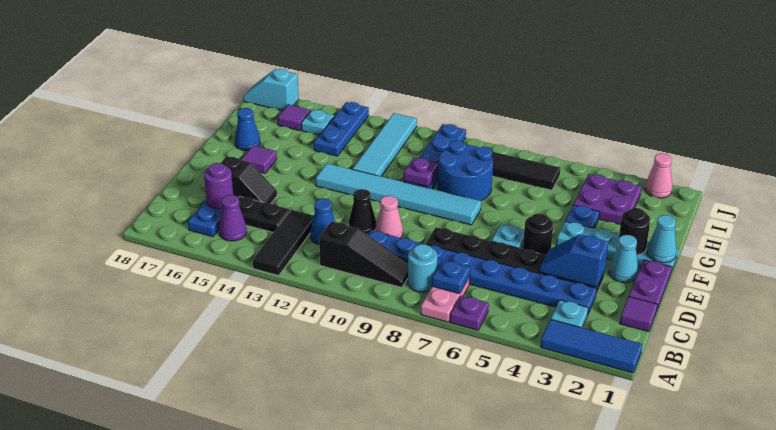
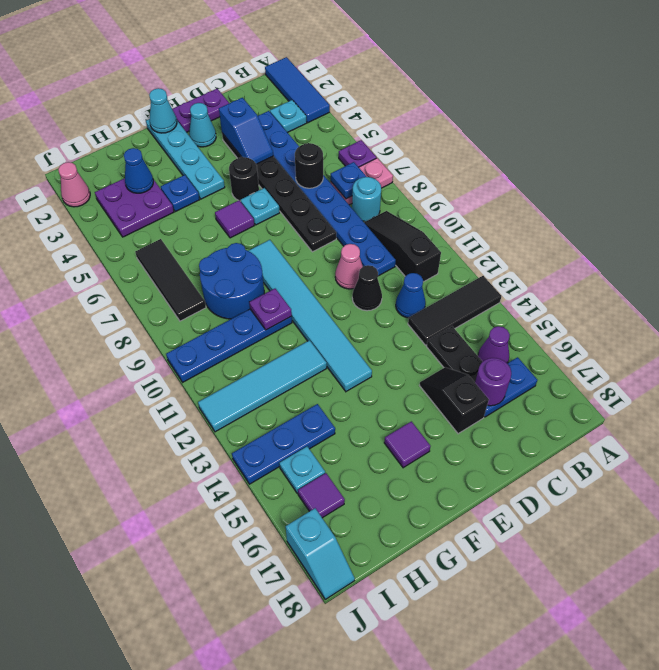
purple 1x1 tile [620,297,658,332] -> purple 1x1 tile moved to [215,200,254,238]
black 1x1 round brick [619,208,651,255] -> black 1x1 round brick moved to [295,143,323,188]
blue 1x1 cone [235,108,260,151] -> blue 1x1 cone moved to [124,148,153,193]

